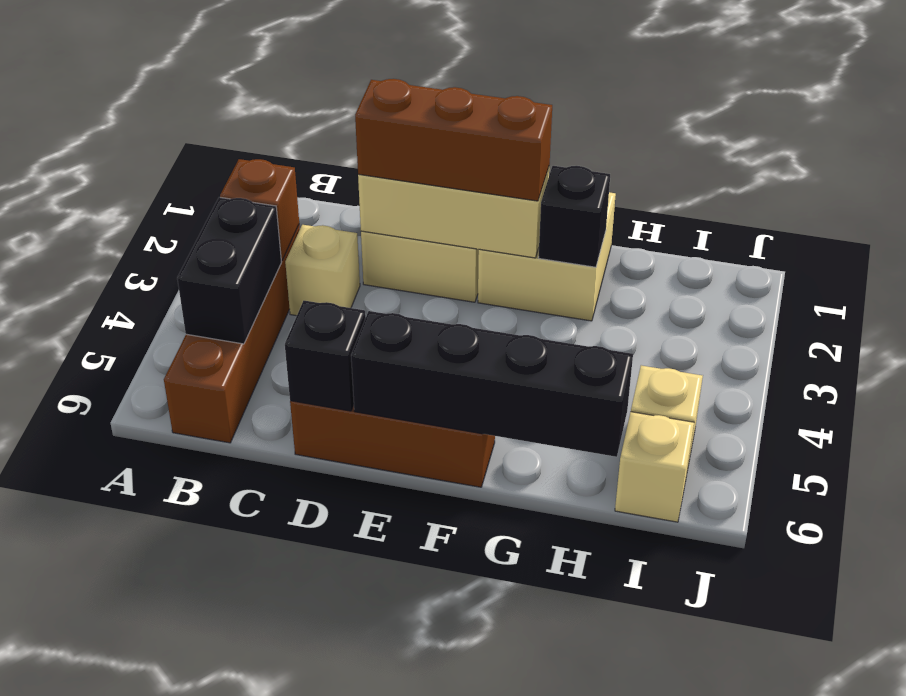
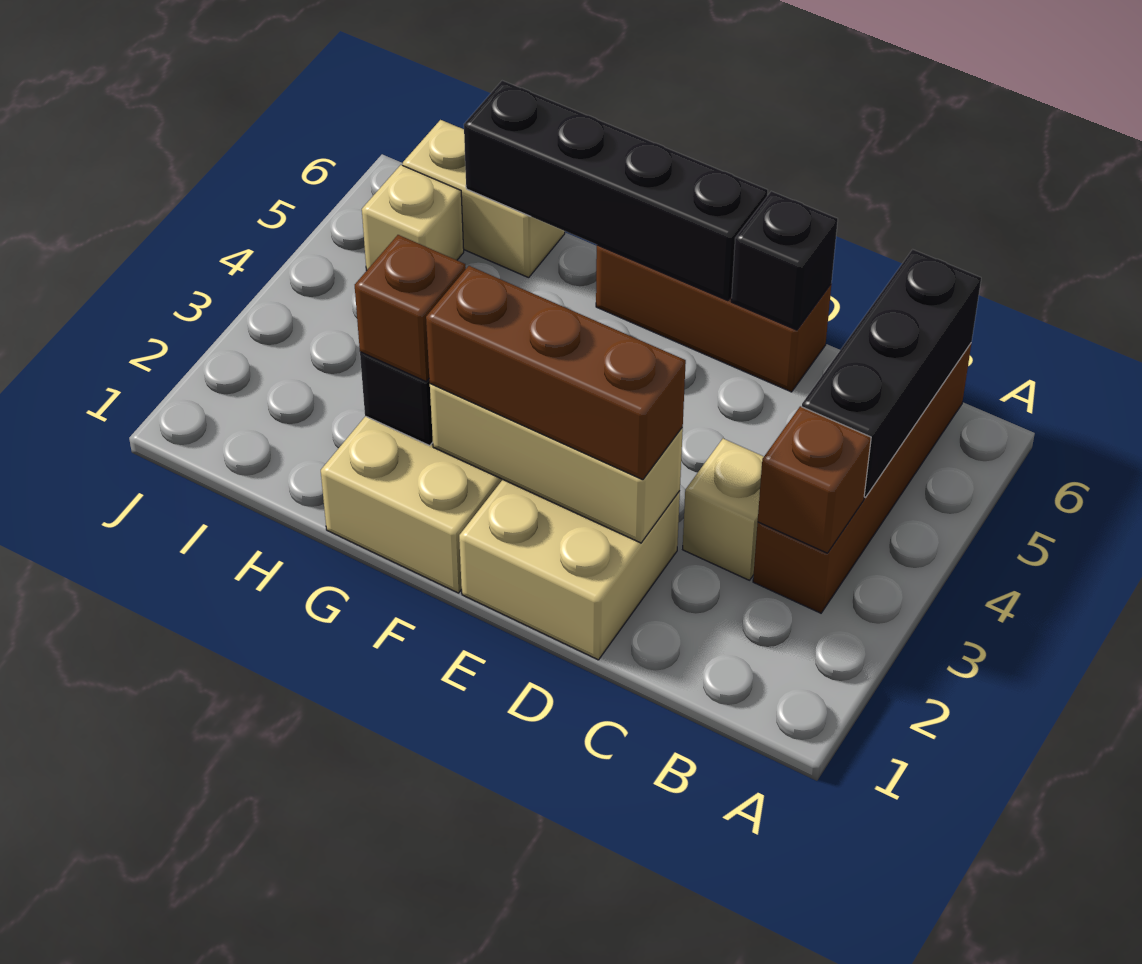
black 1x2 brick [177,197,282,344] -> black 1x3 brick [802,249,981,497]
none -> brown 1x1 brick [355,235,466,381]
tan 1x1 brick [615,412,694,522] -> tan 1x2 brick [403,120,565,278]

